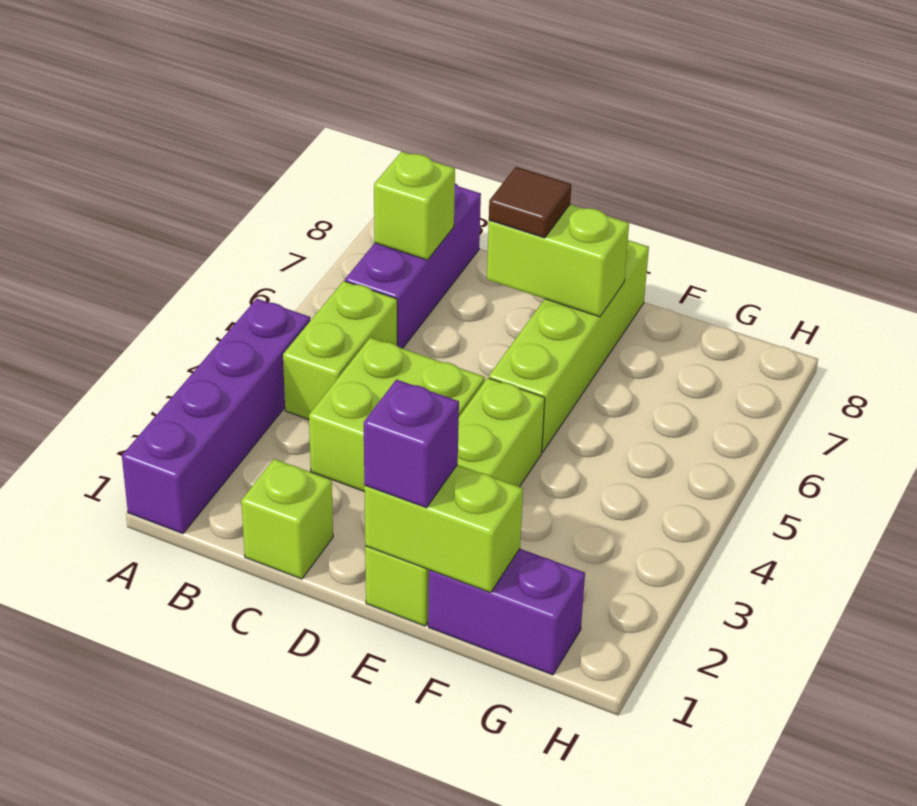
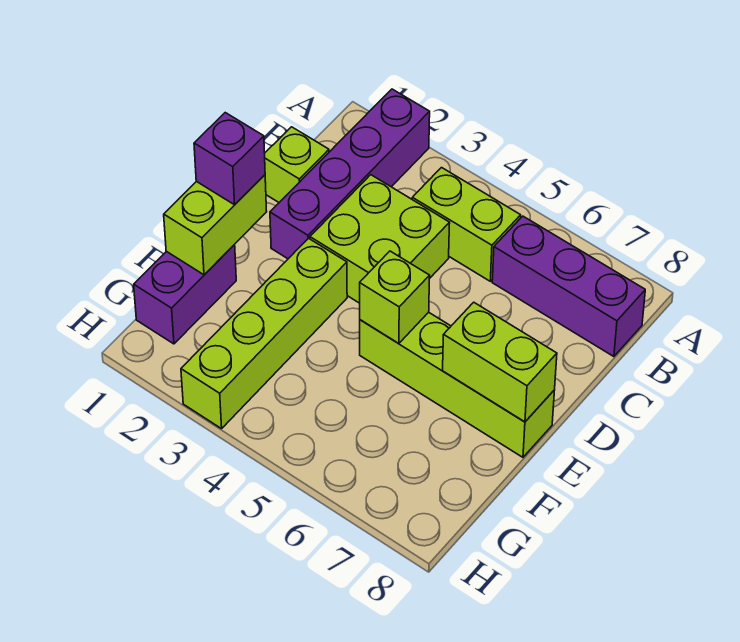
purple 1x4 brick [122,299,310,534] -> purple 1x4 brick turned to [270,89,430,259]
lime 1x1 brick [374,152,455,260] -> lime 1x1 brick moved to [360,251,430,344]
lime 1x2 brick [487,205,629,317] -> lime 1x2 brick turned to [443,302,557,422]
brown 1x1 tile [489,167,571,238] -> none
lime 1x4 brick [365,378,545,626] -> lime 1x4 brick turned to [181,238,347,429]

